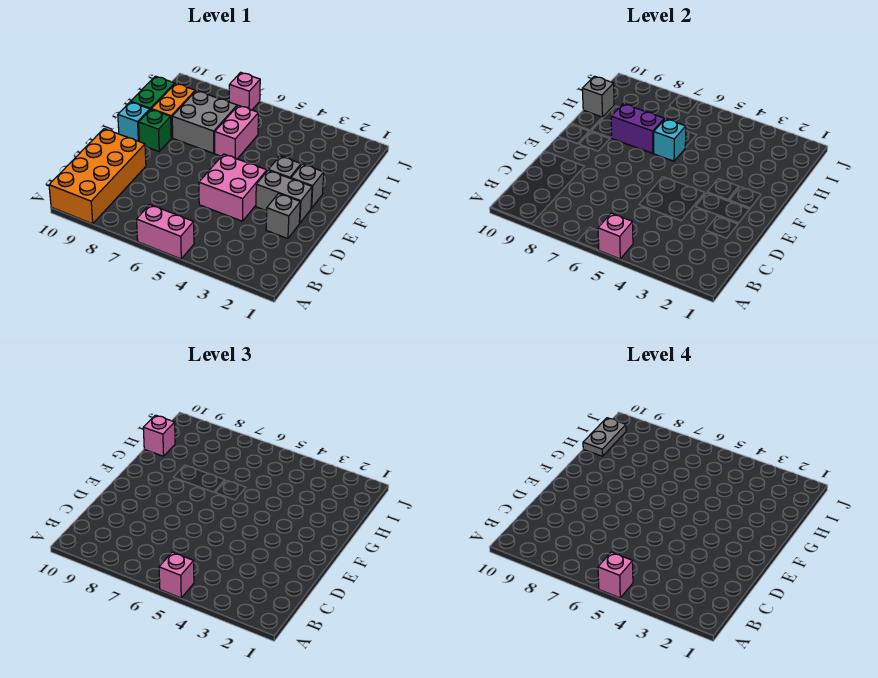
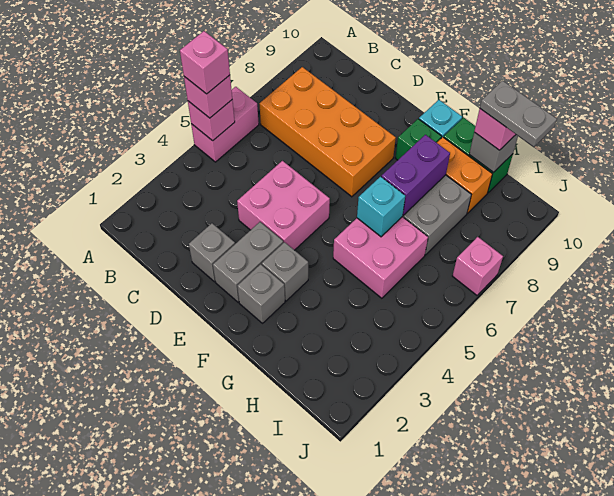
orange 2x4 brick [49,129,146,224] -> orange 2x4 brick moved to [259,67,396,197]
pink 1x2 brick [215,105,258,159] -> pink 2x2 brick [333,217,428,298]

